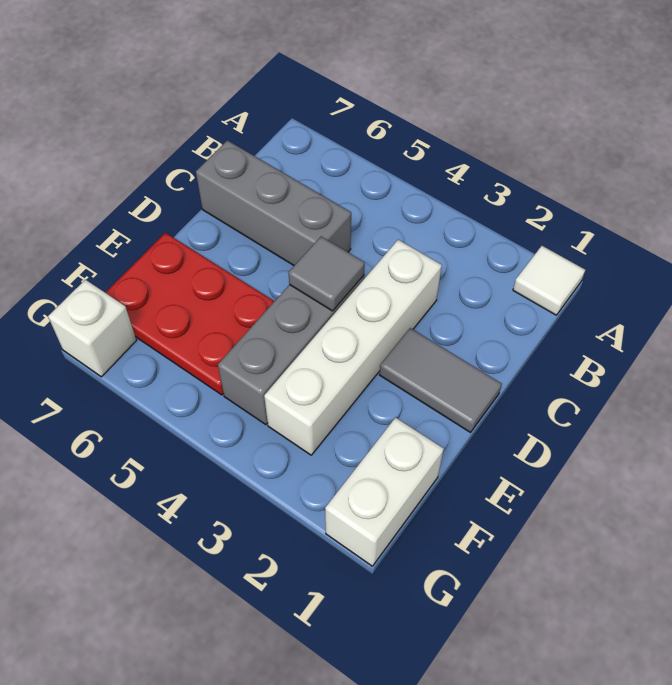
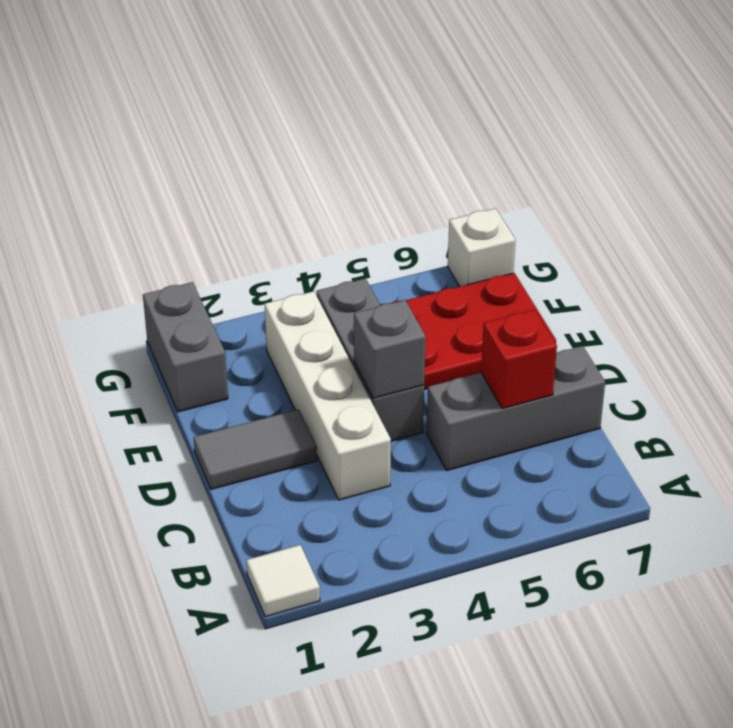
none -> red 1x1 brick [481,310,557,409]
grey 1x1 tile [288,236,365,311] -> grey 1x1 brick [354,300,426,398]
white 1x2 brick [325,418,444,566] -> grey 1x2 brick [143,282,228,412]

